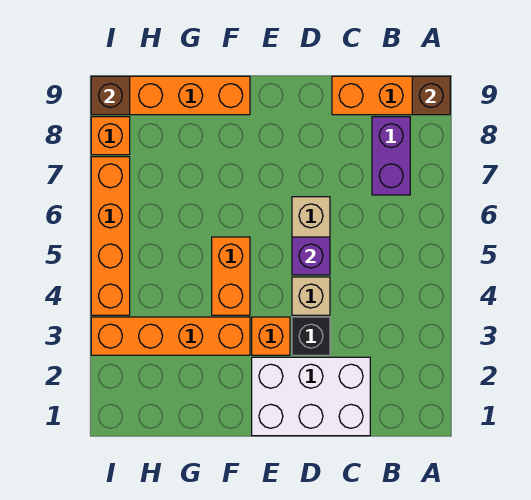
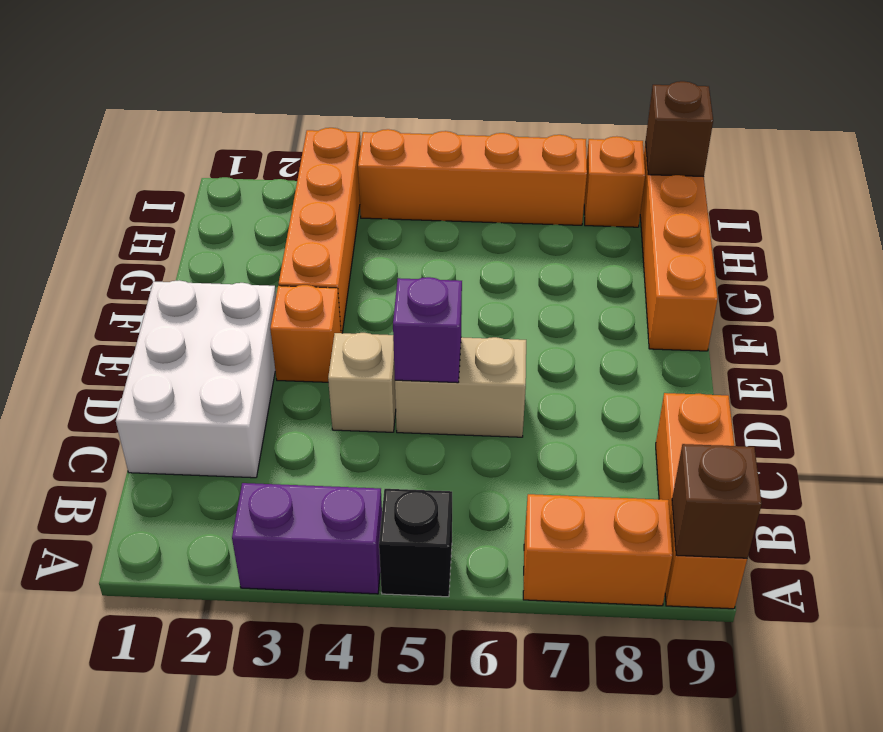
purple 1x2 brick [372,117,410,195] -> purple 1x2 brick moved to [232,483,382,594]
black 1x1 brick [292,317,330,355] -> black 1x1 brick moved to [379,489,452,597]
orange 1x2 brick [212,237,250,315] -> orange 1x2 brick moved to [523,494,672,606]

